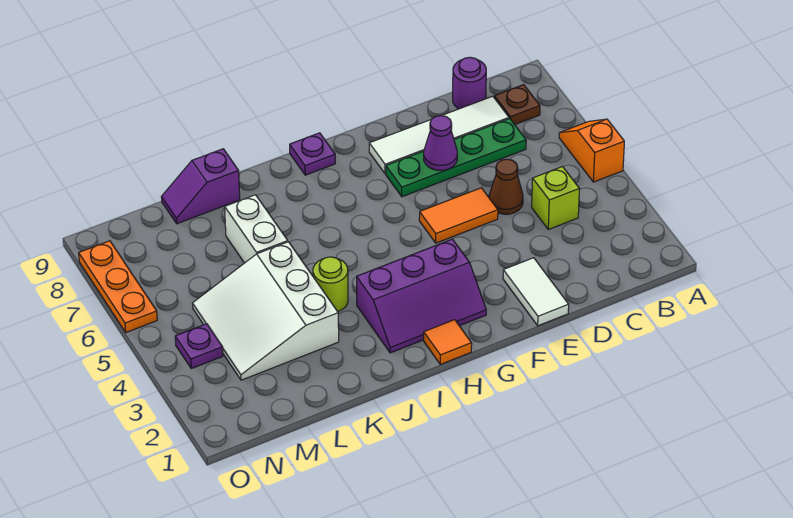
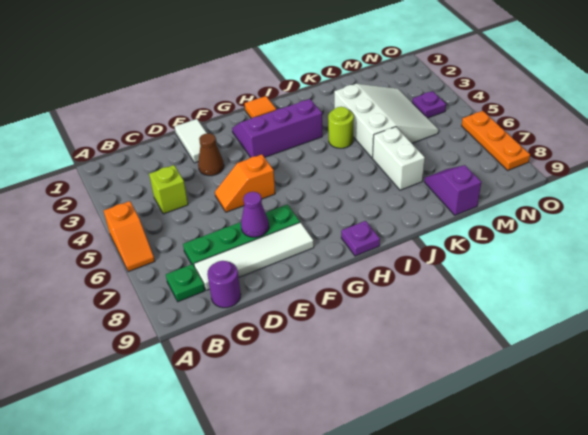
brown 1x1 plate [494,85,540,124] -> green 1x1 plate [166,264,205,302]
brown 1x1 cone [489,159,523,214] -> brown 1x1 cone moved to [198,133,224,176]
orange 1x2 tile [419,188,498,243] -> orange 1x2 slope [215,154,275,212]
purple 1x2 slope [161,149,240,224] -> purple 1x2 slope turned to [424,165,481,215]

